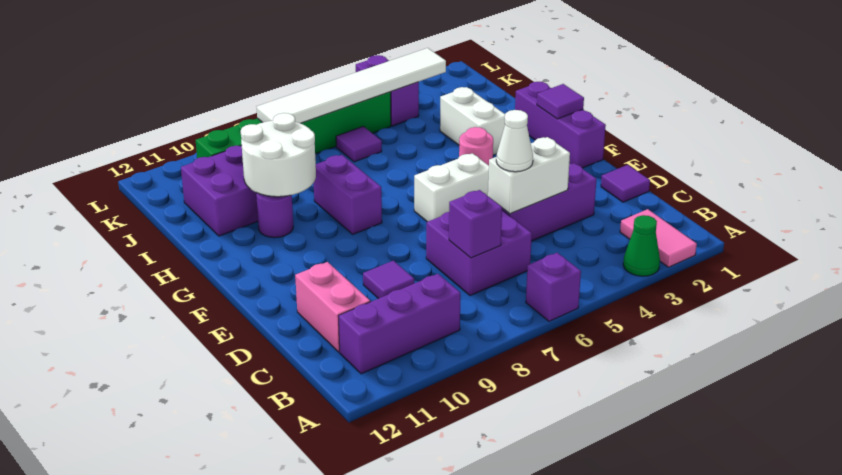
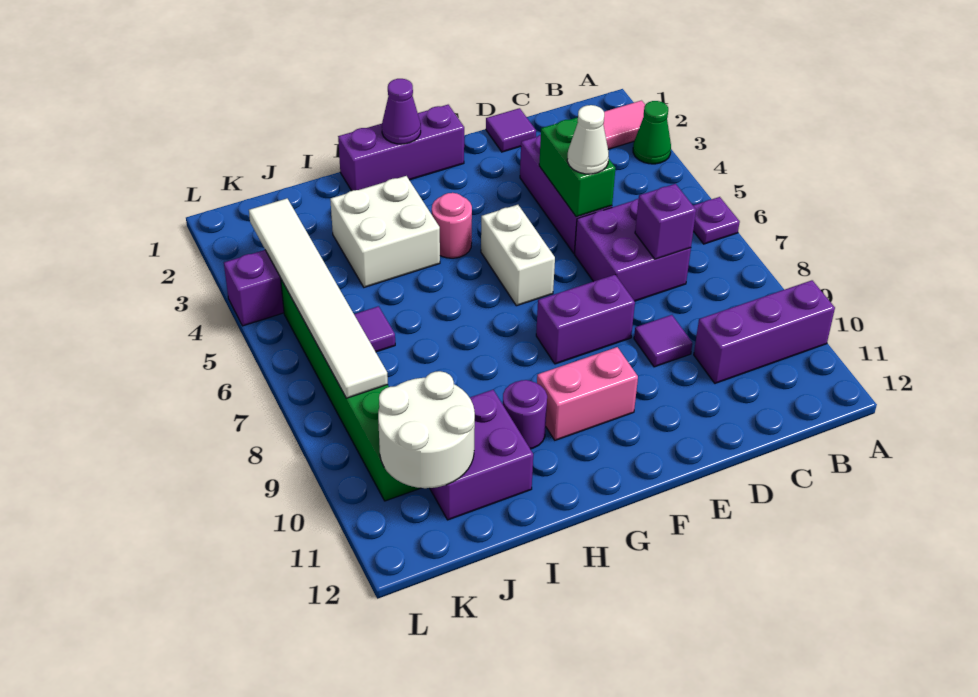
purple 1x1 brick [526,253,581,321] -> purple 1x1 plate [693,197,740,244]
purple 1x3 brick [338,274,460,374] -> purple 1x3 brick turned to [694,280,835,383]
pink 1x2 brick [295,262,370,352] -> pink 1x2 brick moved to [537,347,638,440]
white 1x2 brick [488,137,570,214] -> green 1x2 brick [539,118,615,217]
purple 1x1 tile [537,84,584,119] -> purple 1x1 cone [382,79,421,144]
purple 1x2 brick [314,155,382,234] -> purple 1x2 brick moved to [536,275,635,364]
white 1x2 brick [440,87,505,155] -> white 2x2 brick [330,176,440,287]
white 2x2 round brick [241,113,316,197] -> white 2x2 round brick moved to [378,371,475,488]

